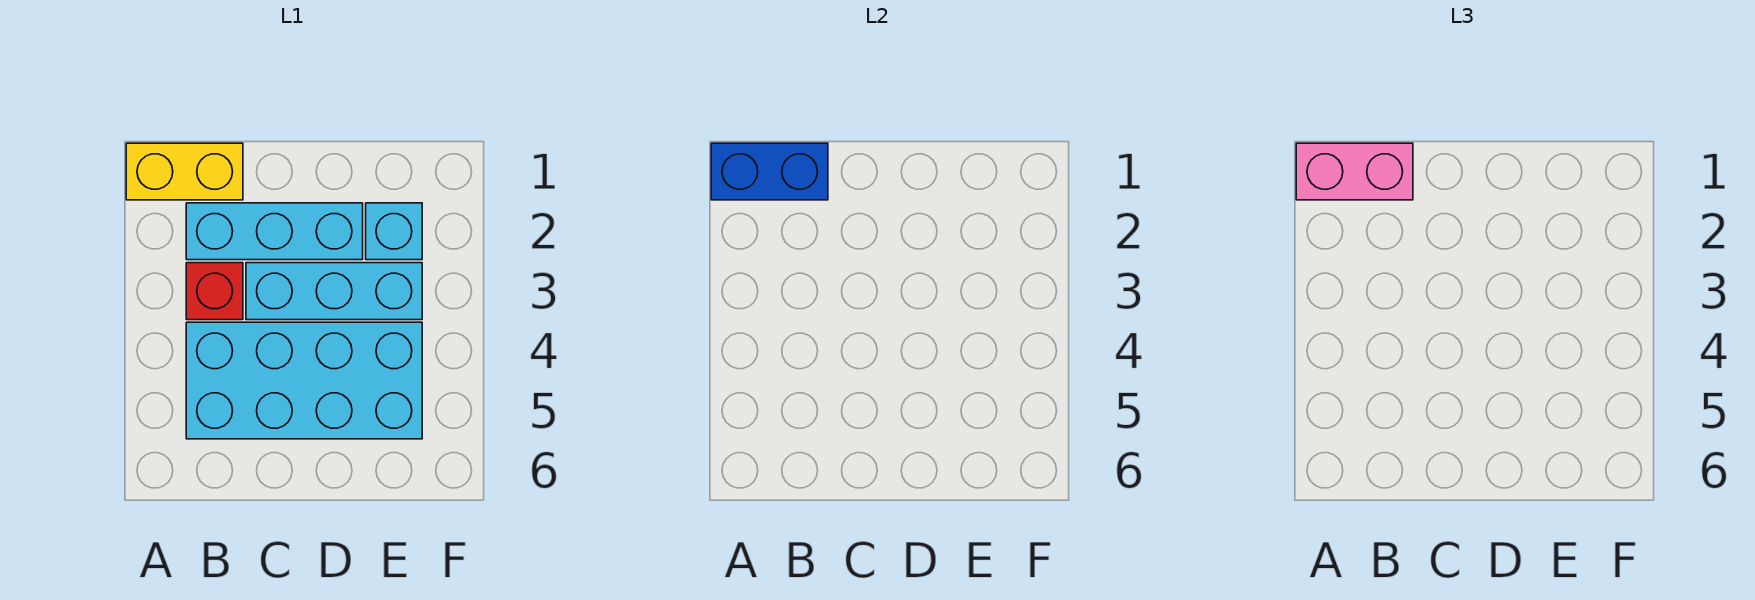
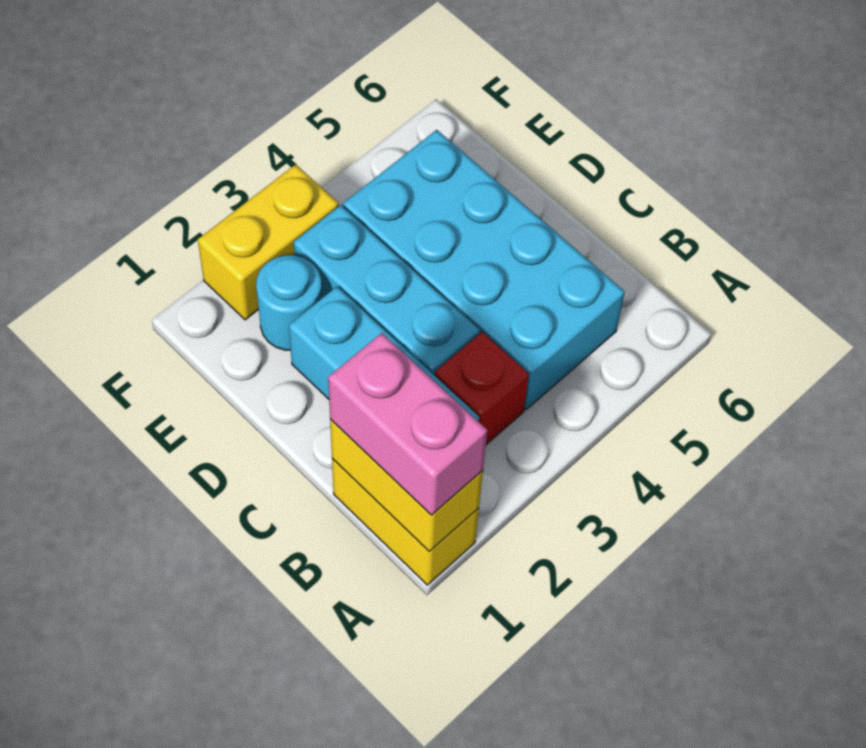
blue 1x2 brick [711,143,828,200] -> yellow 1x2 brick [330,420,483,552]
cyan 1x1 brick [366,203,422,260] -> cyan 1x1 round brick [256,255,322,350]
none -> yellow 1x2 brick [198,164,339,320]

